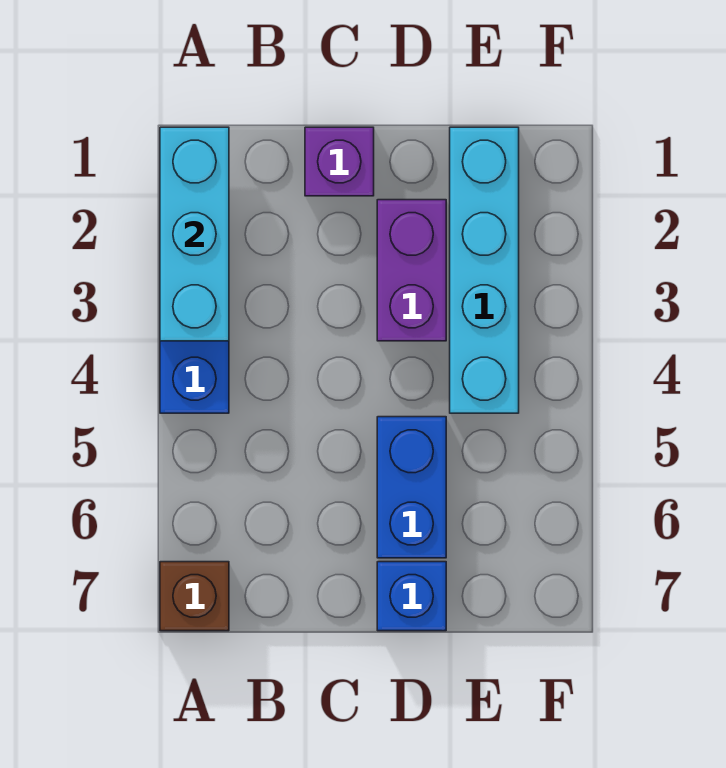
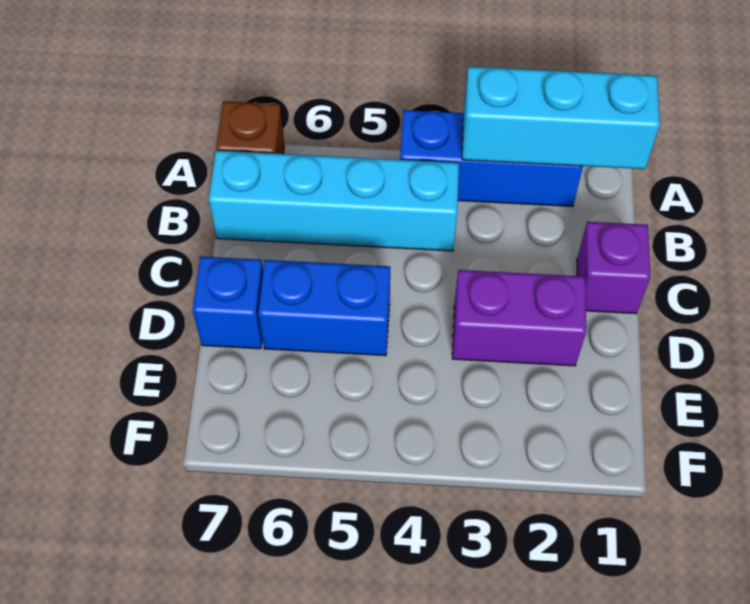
cyan 1x4 brick [450,127,519,413] -> cyan 1x4 brick moved to [209,151,459,251]

